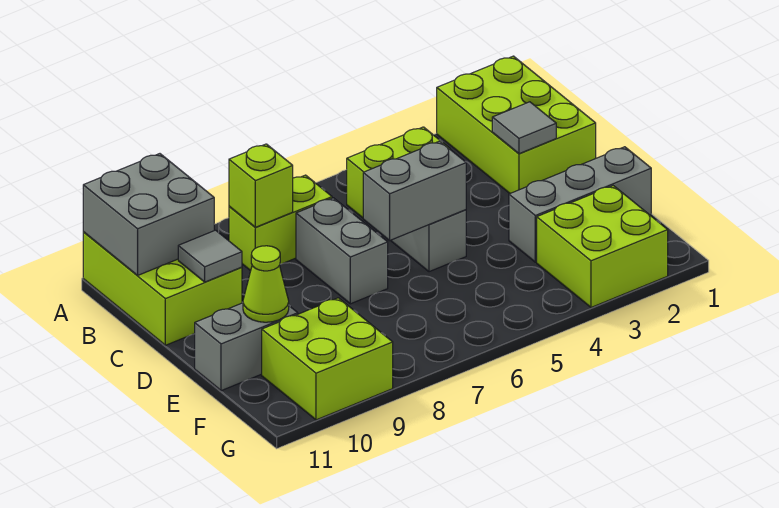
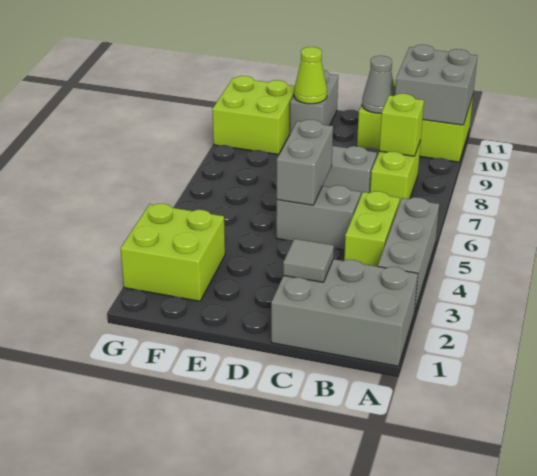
lime 2x3 brick [437,56,596,193] -> grey 2x3 brick [271,259,418,366]
grey 1x1 tile [178,230,242,282] -> grey 1x1 cone [362,56,395,113]
grey 1x3 brick [509,147,651,262] -> grey 1x3 brick moved to [378,197,439,310]

